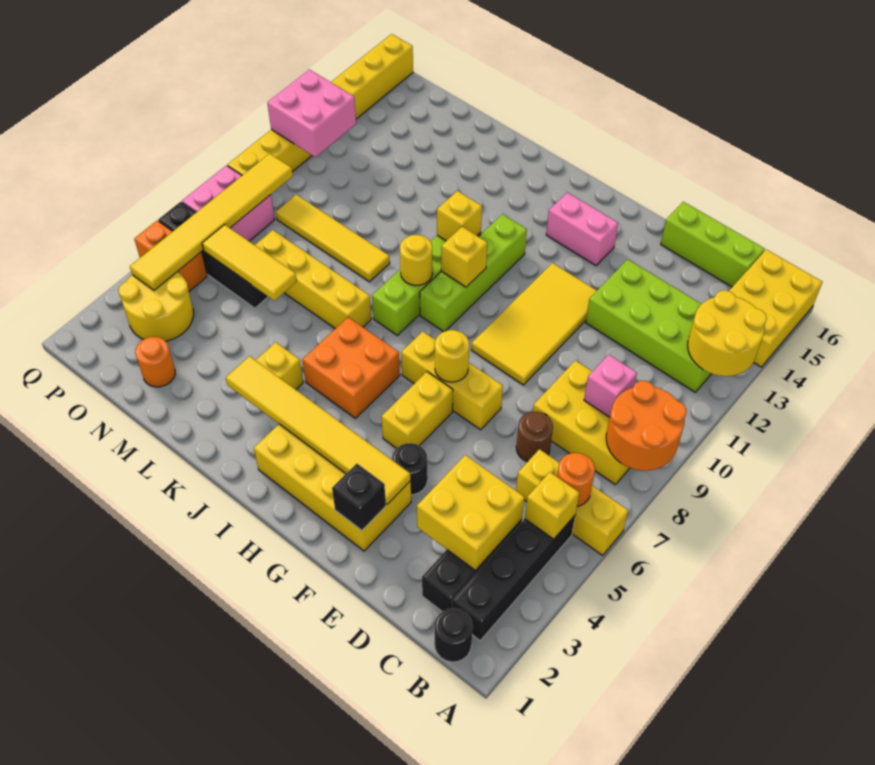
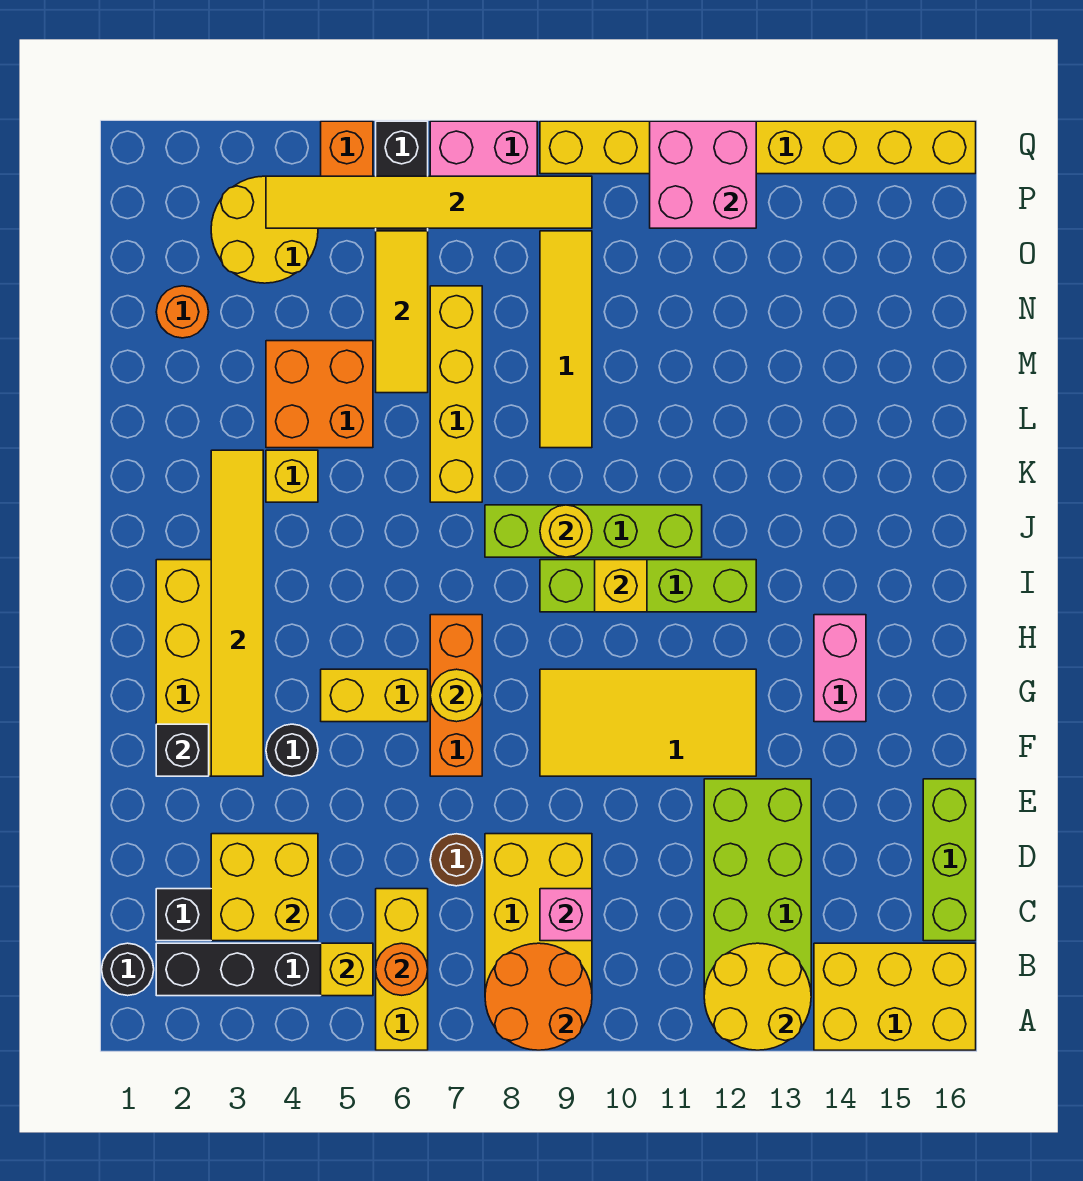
yellow 1x3 brick [401,331,503,430] -> orange 1x3 brick [430,615,482,776]
orange 2x2 brick [302,317,400,418] -> orange 2x2 brick moved to [266,341,373,448]
yellow 1x1 brick [437,191,482,241] -> none

